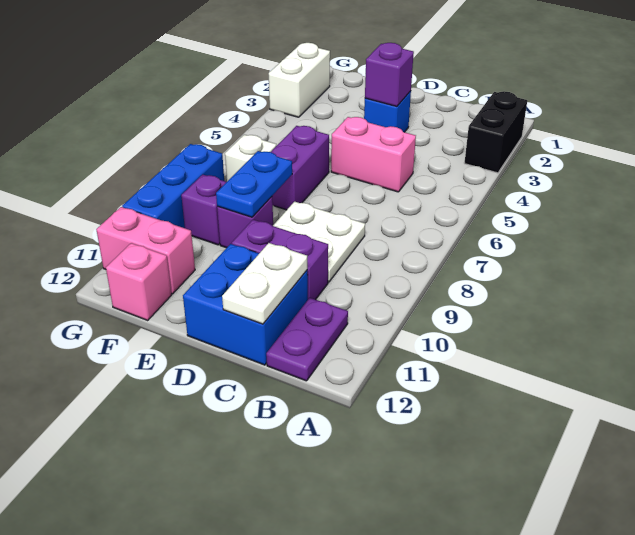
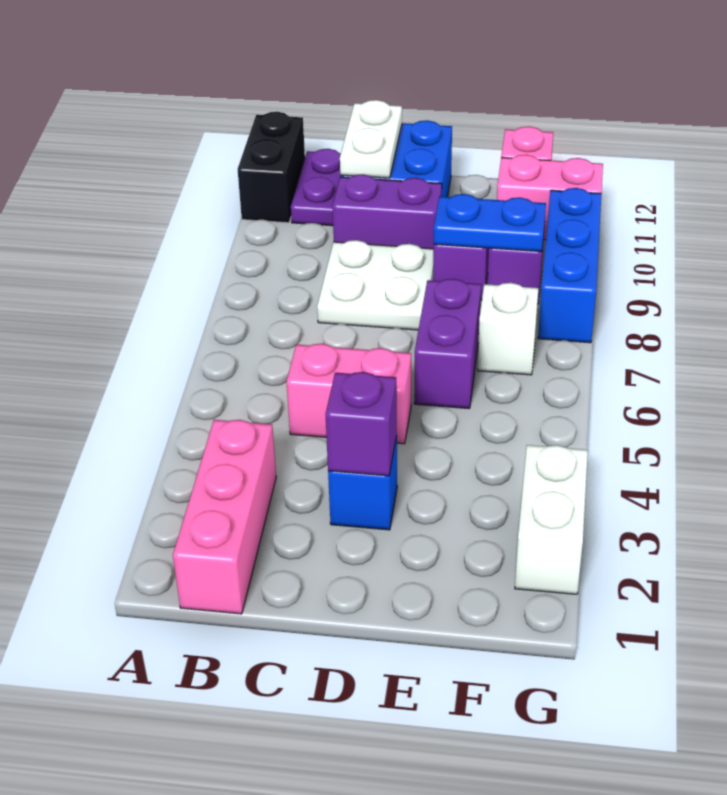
black 1x2 brick [465,91,527,173] -> black 1x2 brick moved to [238,112,305,223]
none -> pink 1x3 brick [173,420,276,614]
blue 1x2 plate [216,151,292,217] -> blue 1x2 plate turned to [434,194,546,252]

